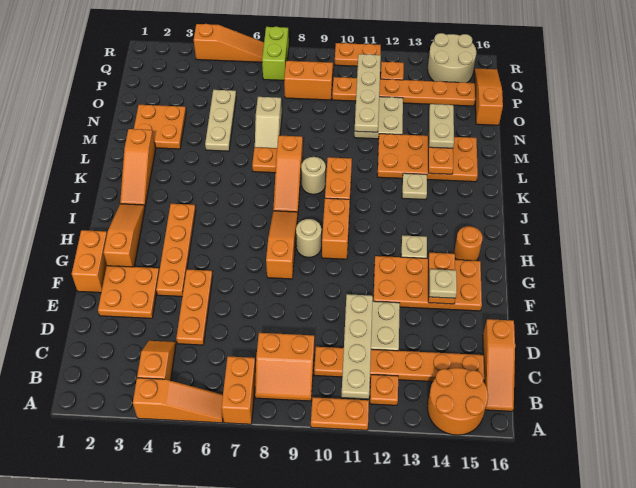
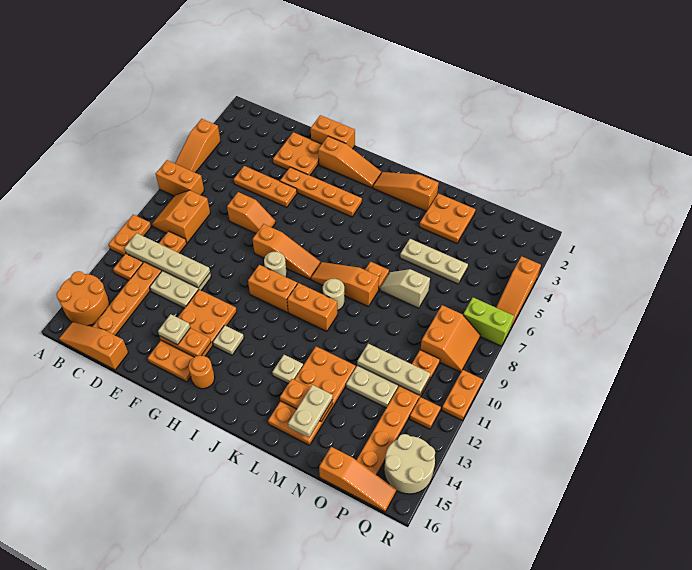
orange 1x2 slope [137,341,176,381] -> orange 1x2 slope moved to [227,192,275,233]
tan 1x2 plate [429,104,454,148] -> tan 1x2 plate turned to [288,385,333,437]
tan 1x4 plate [355,54,381,132] -> tan 1x3 plate [357,344,430,395]

